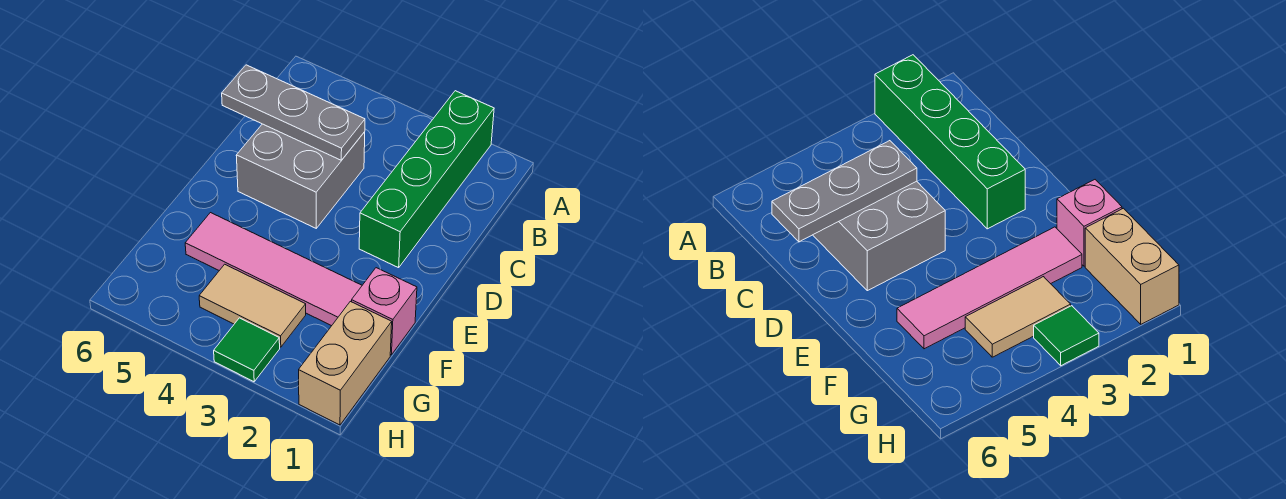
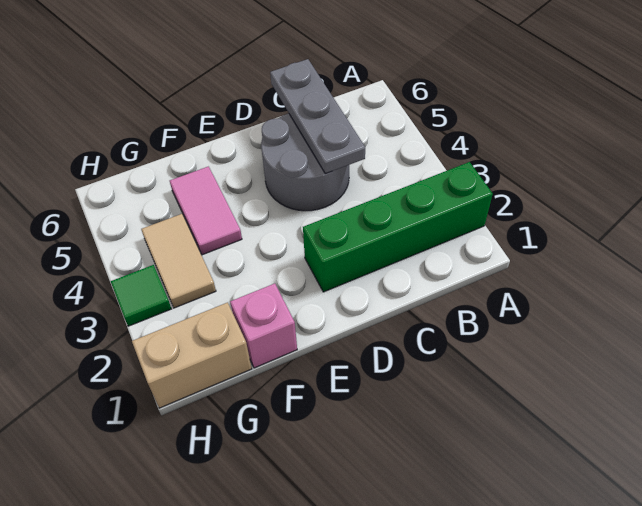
grey 2x2 brick [236,124,365,228] -> grey 2x2 round brick [261,113,349,211]
pink 1x4 tile [185,213,362,326] -> pink 1x2 tile [170,167,242,255]

